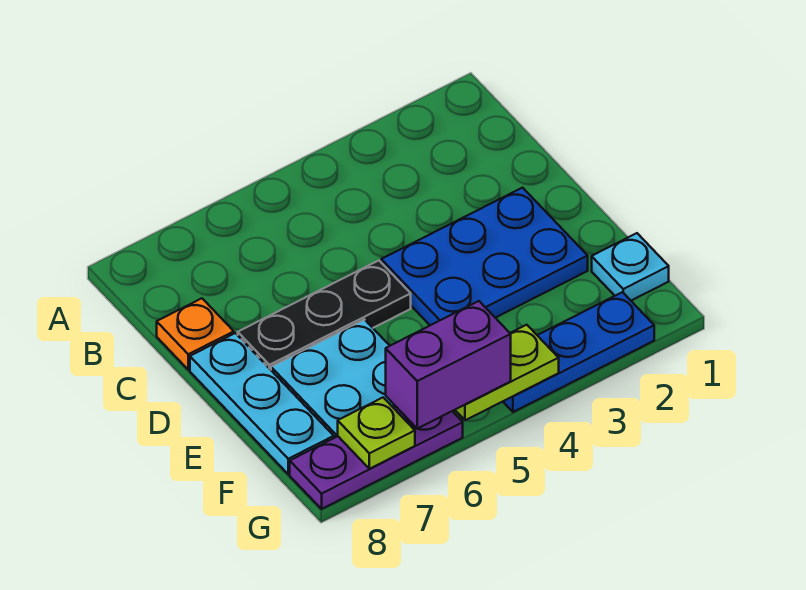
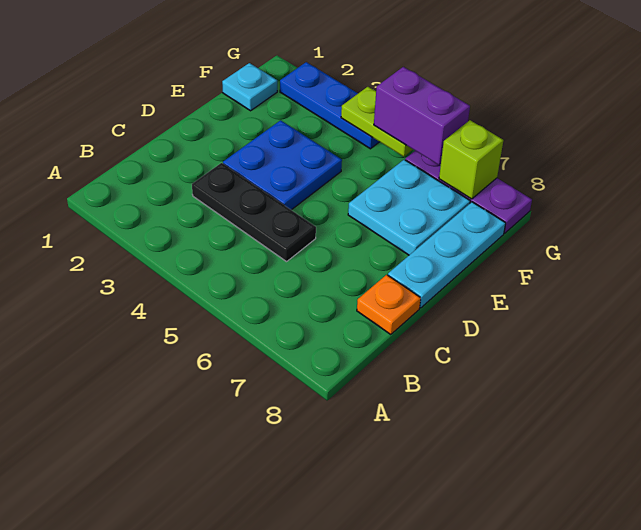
blue 2x3 plate [381,188,588,325] -> blue 2x2 plate [223,120,342,210]
black 1x3 plate [238,261,411,370] -> black 1x3 plate moved to [192,163,316,262]
lime 1x1 plate [338,398,415,469] -> lime 1x1 brick [439,120,503,199]

